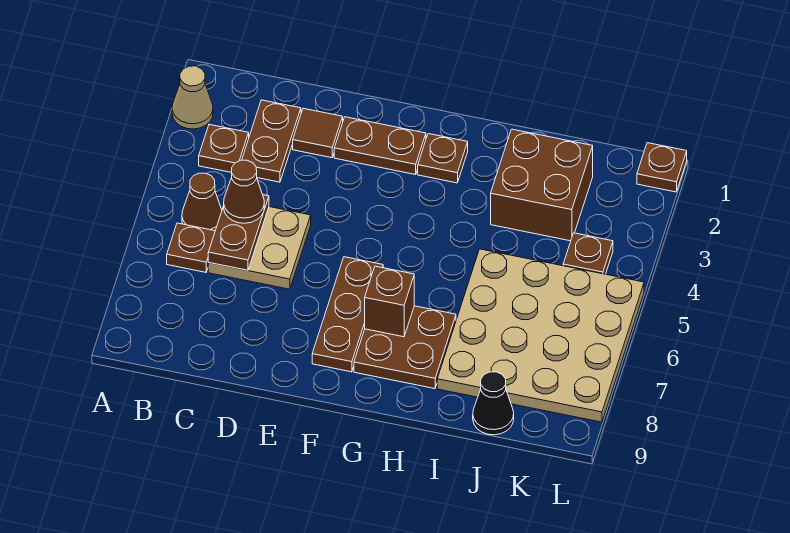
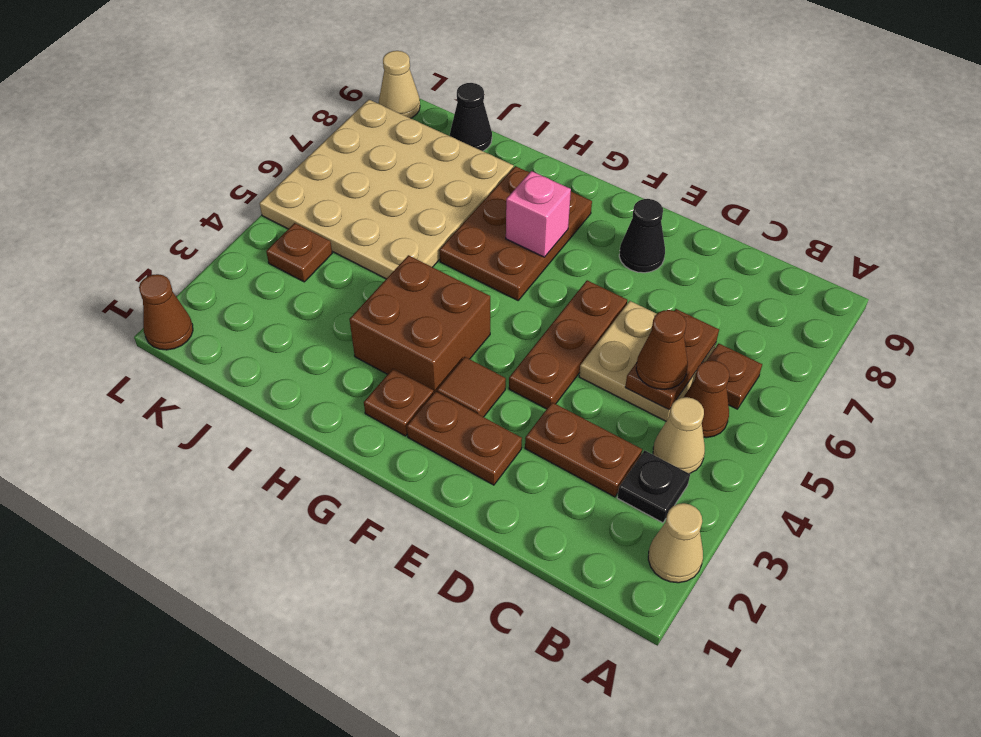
brown 1x1 plate [199,125,249,173] -> black 1x1 plate [617,450,690,523]
none -> tan 1x1 cone [653,397,705,474]
brown 1x2 plate [242,100,301,182] -> brown 1x2 plate turned to [525,402,642,497]
brown 1x1 tile [293,108,343,158] -> brown 1x1 tile moved to [437,357,506,417]
none -> black 1x1 cone [619,199,665,273]
brown 1x3 plate [312,257,383,372] -> brown 1x3 plate moved to [509,280,627,409]
brown 2x2 plate [354,306,456,389] -> brown 2x3 plate [439,166,592,300]
brown 1x1 brick [365,266,414,337] -> pink 1x1 brick [506,171,571,257]
brown 2x2 brick [491,129,593,241] -> brown 2x2 brick moved to [349,255,490,392]
brown 1x1 plate [637,143,687,192] -> brown 1x1 cone [139,274,193,350]
none -> tan 1x1 cone [379,51,420,118]

